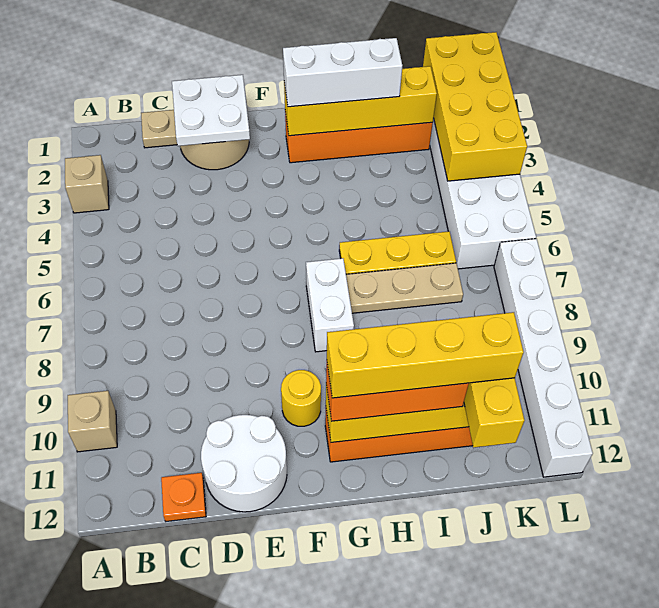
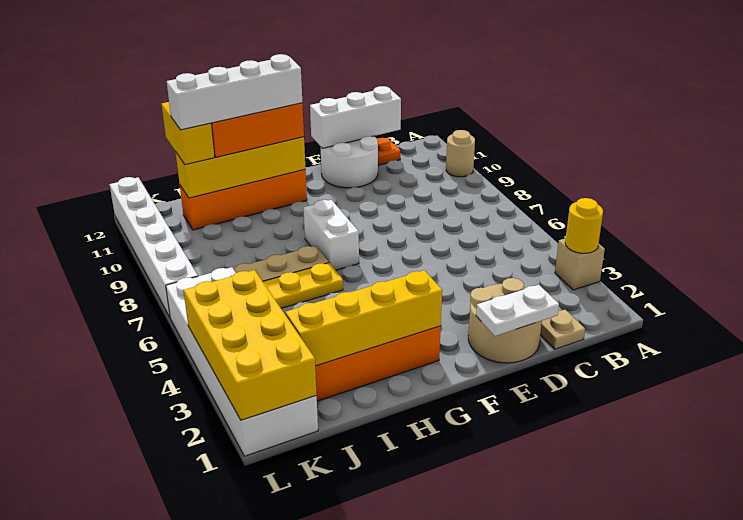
tan 1x1 brick [68,391,117,452] -> tan 1x1 round brick [446,130,475,177]
white 2x2 plate [172,75,250,146] -> white 1x2 plate [476,285,559,336]
yellow 1x1 round brick [281,370,321,426] -> yellow 1x1 round brick moved to [565,198,603,253]
white 1x3 brick [283,38,402,107] -> white 1x3 brick moved to [310,86,401,148]
yellow 1x4 brick [327,312,524,398] -> white 1x4 brick [167,54,302,130]

